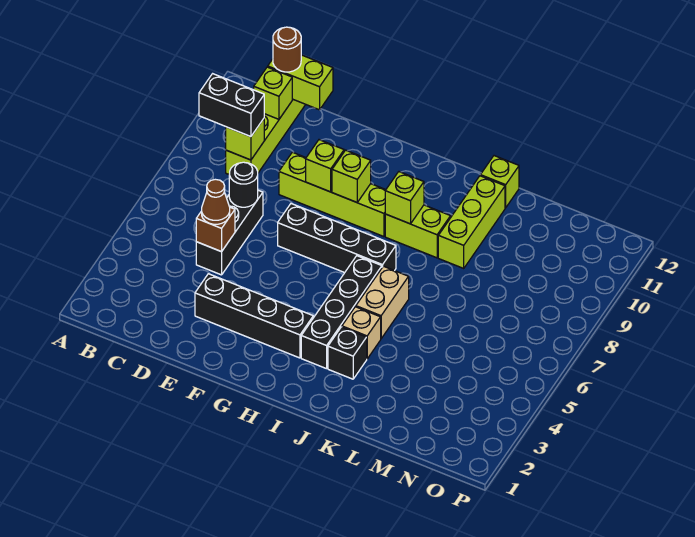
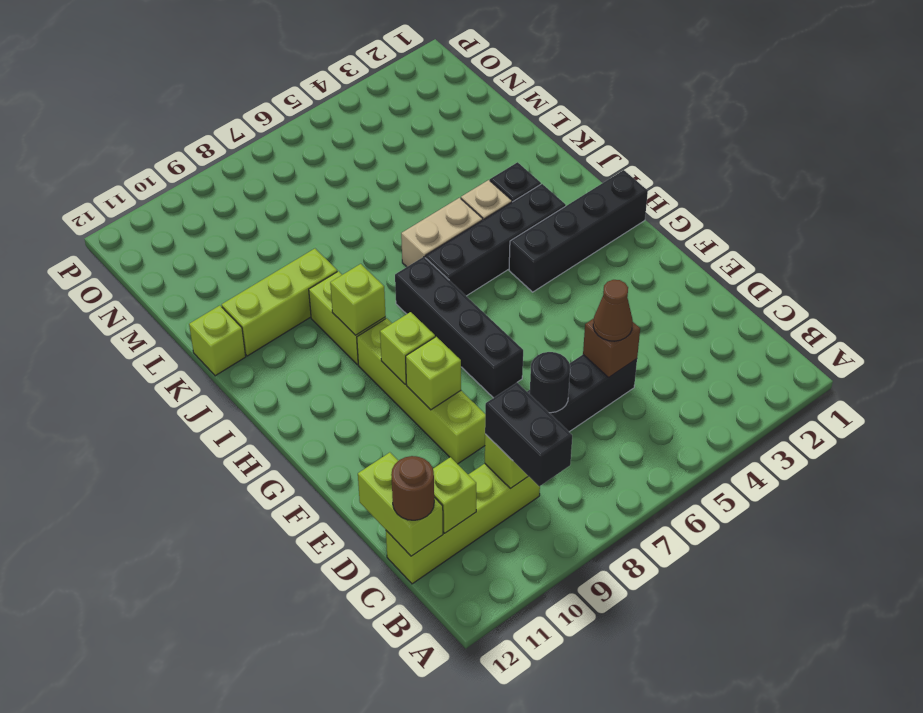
black 1x4 brick [195,274,313,358] -> black 1x4 brick turned to [509,170,648,292]

